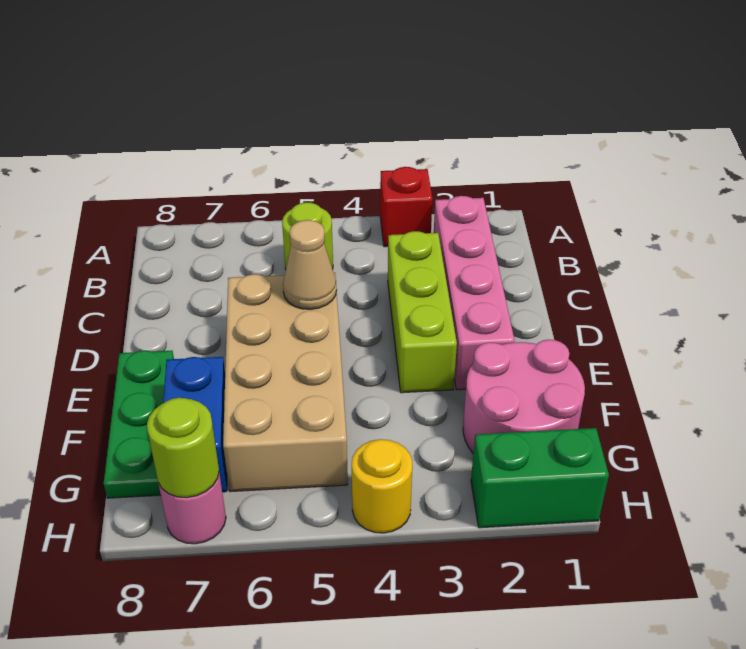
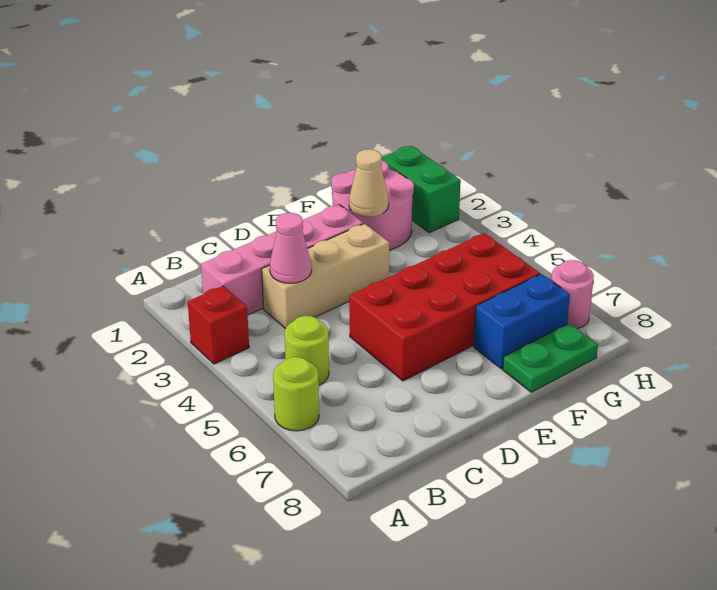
lime 1x3 brick [388,231,457,393] -> tan 1x3 brick [262,224,389,329]
none -> pink 1x1 cone [270,213,312,283]
tan 2x4 brick [223,273,348,492] -> red 2x4 brick [349,233,540,381]
tan 1x1 cone [283,220,337,309] -> tan 1x1 cone moved to [349,149,389,217]
green 1x3 plate [104,351,174,498] -> green 1x2 plate [503,323,598,392]
yellow 1x1 round brick [352,439,412,533] -> none
lime 1x1 round brick [147,398,219,498] -> lime 1x1 round brick moved to [273,357,319,431]

